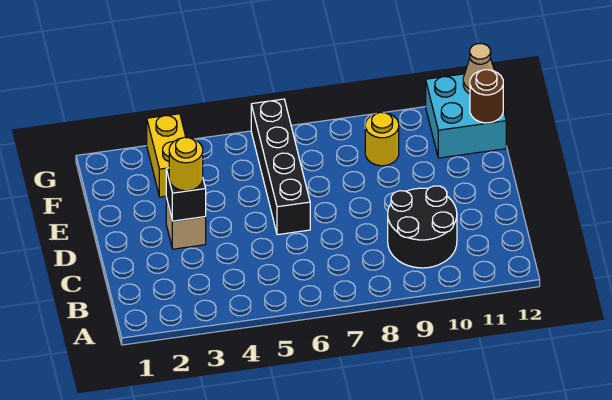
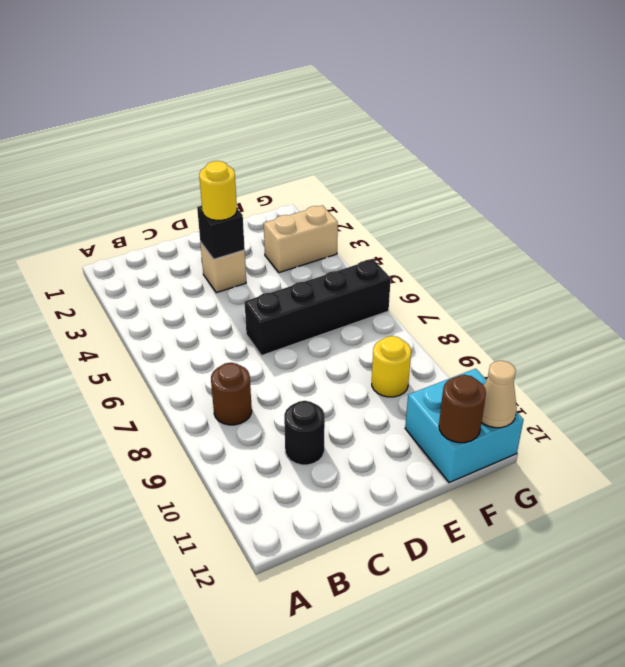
none -> brown 1x1 round brick [211,363,252,425]
black 2x2 round brick [388,186,457,268] -> black 1x1 round brick [284,401,325,465]
yellow 1x2 brick [147,114,186,197] -> tan 1x2 brick [264,205,338,273]

